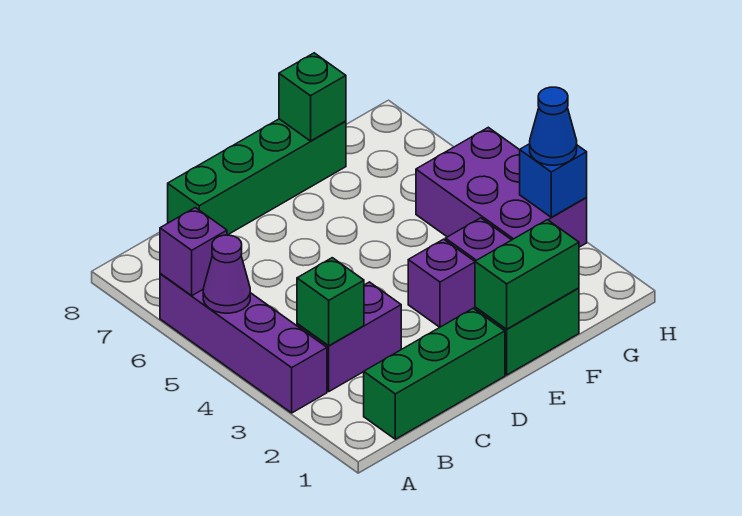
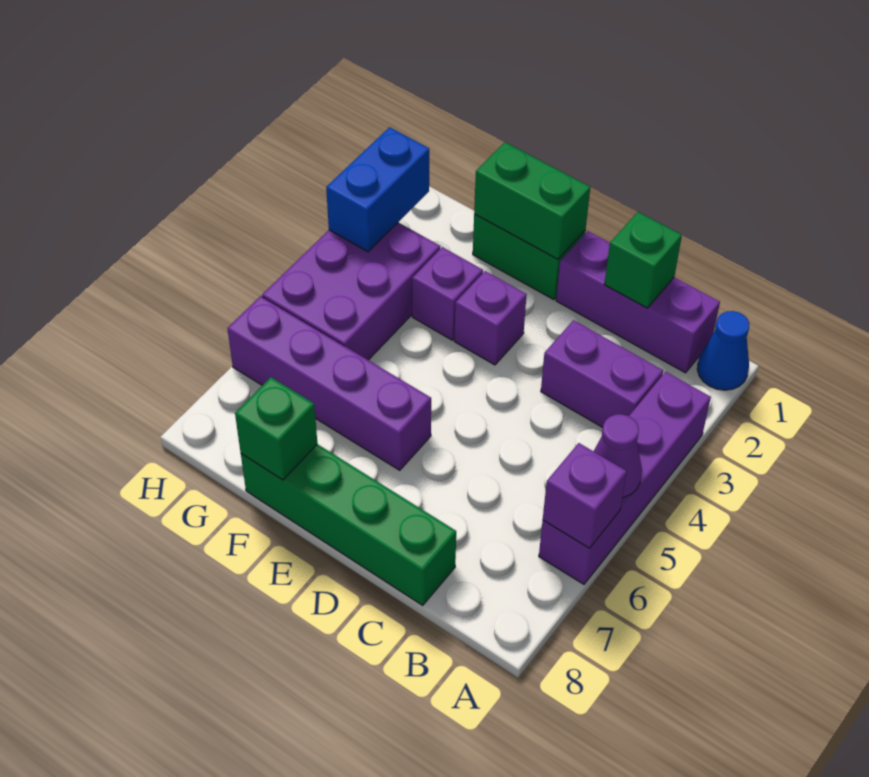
green 1x3 brick [364,308,505,439] -> purple 1x3 brick [556,231,720,373]
green 1x1 brick [297,258,364,346] -> green 1x1 brick moved to [604,212,682,308]
none -> purple 1x4 brick [227,296,431,470]
blue 1x1 brick [520,144,587,217] -> blue 1x2 brick [326,127,429,252]
blue 1x1 cone [530,87,577,165] -> blue 1x1 cone moved to [697,311,749,390]

